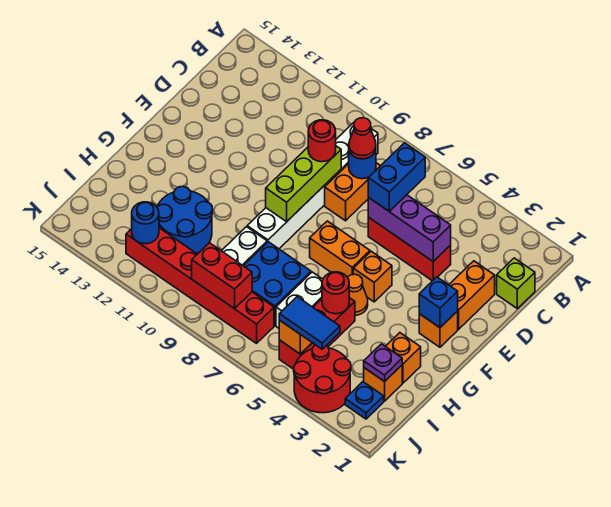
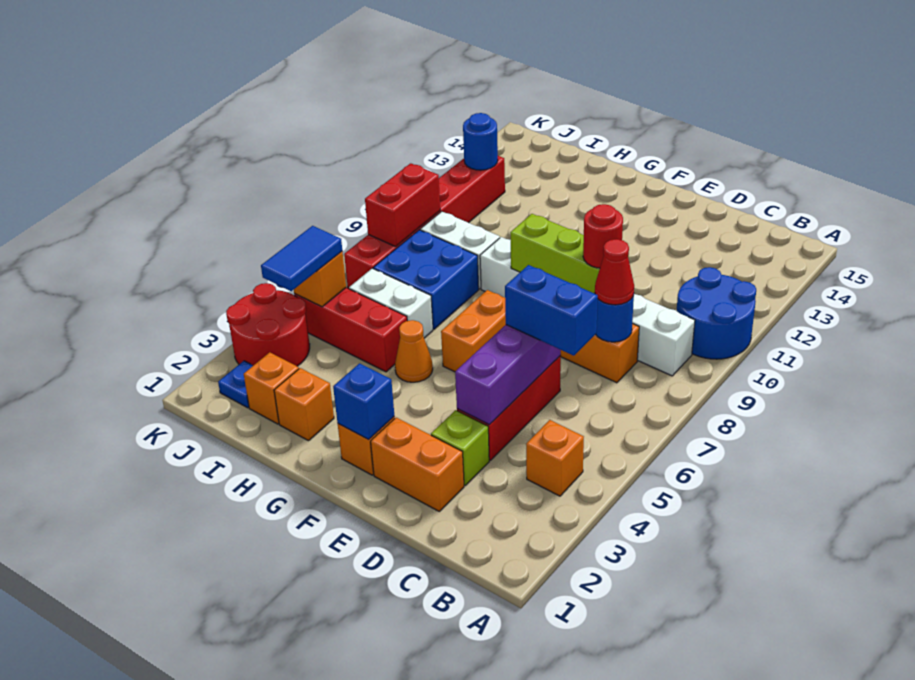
lime 1x1 brick [497,258,535,309] -> lime 1x1 brick moved to [431,410,489,485]
orange 1x1 brick [353,251,392,302] -> orange 1x1 brick moved to [526,420,584,496]
red 1x1 round brick [322,272,349,314] -> none
blue 2x2 round brick [157,186,213,253] -> blue 2x2 round brick moved to [677,267,756,359]
purple 1x1 plate [364,344,402,382] -> none

